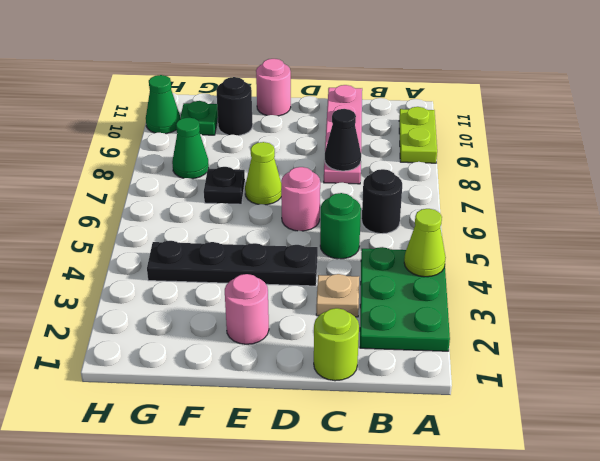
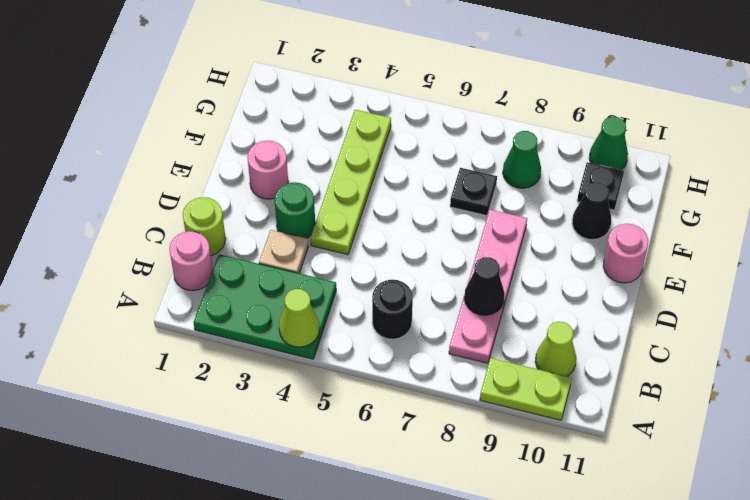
green 1x1 round brick [320,193,361,259] -> green 1x1 round brick moved to [275,182,315,238]
pink 1x4 plate [324,85,362,184] -> pink 1x4 plate turned to [449,209,527,363]
black 1x4 plate [147,241,318,286] -> lime 1x4 plate [311,110,391,254]
pink 1x1 round brick [281,167,320,231] -> pink 1x1 round brick moved to [169,231,213,291]
lime 1x1 cone [245,142,281,205] -> lime 1x1 cone moved to [535,322,576,376]
black 1x1 round brick [216,77,253,136] -> black 1x1 cone [572,182,611,240]
green 1x1 plate [180,101,218,135] -> black 1x1 plate [577,162,624,210]

